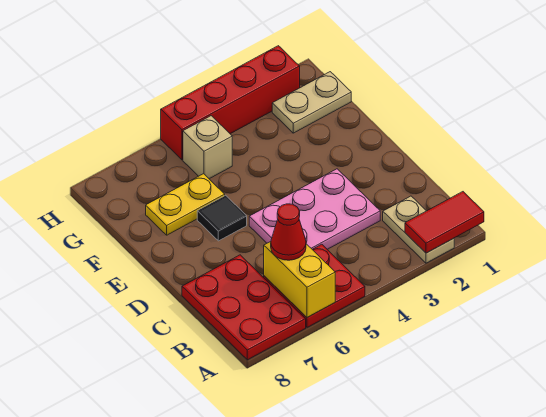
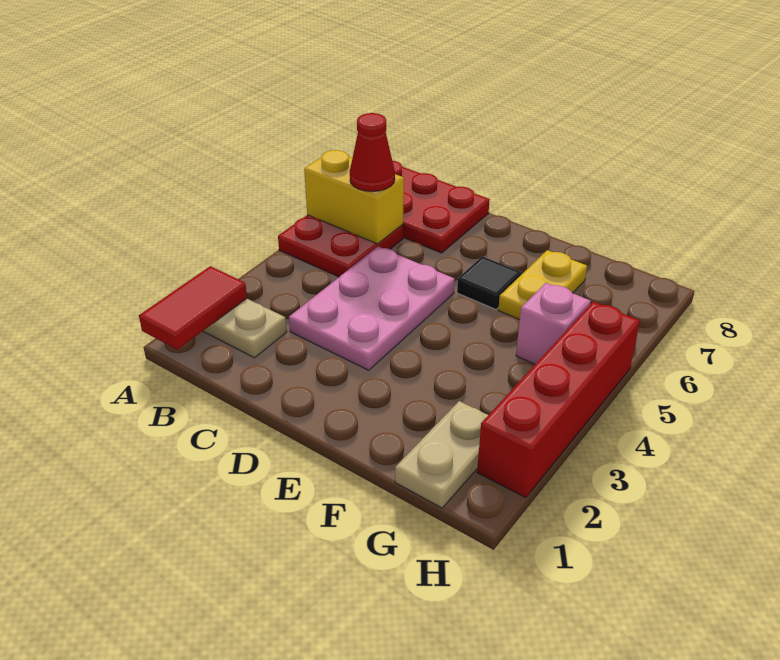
tan 1x1 brick [183,116,232,179] -> pink 1x1 brick [516,283,591,364]

